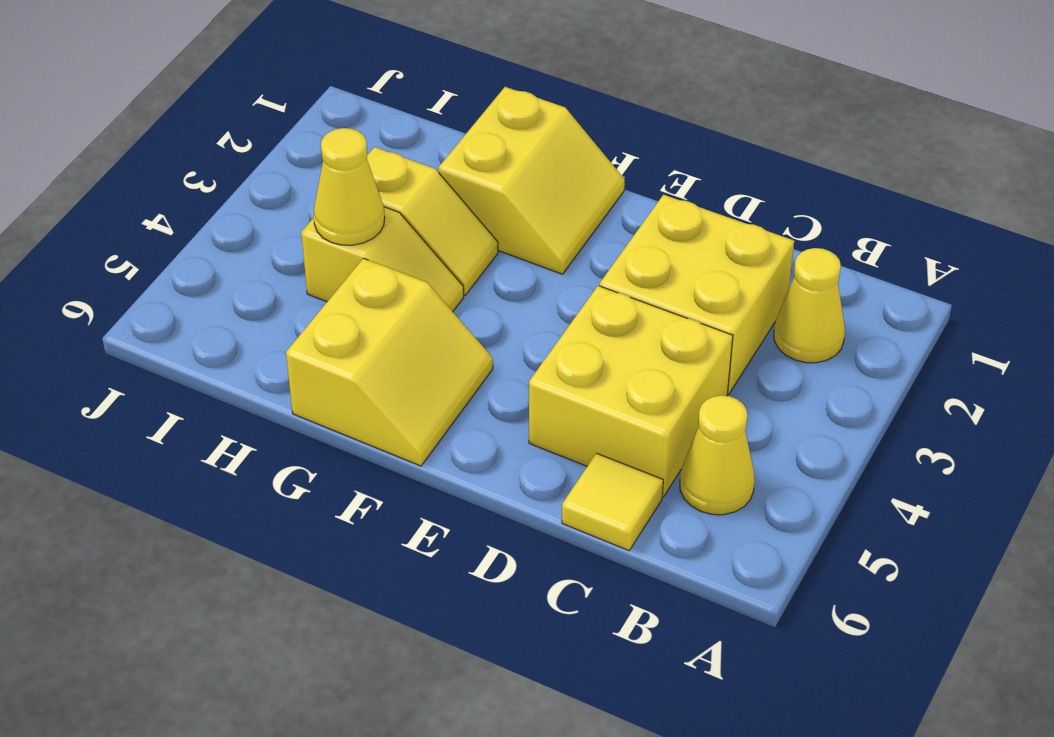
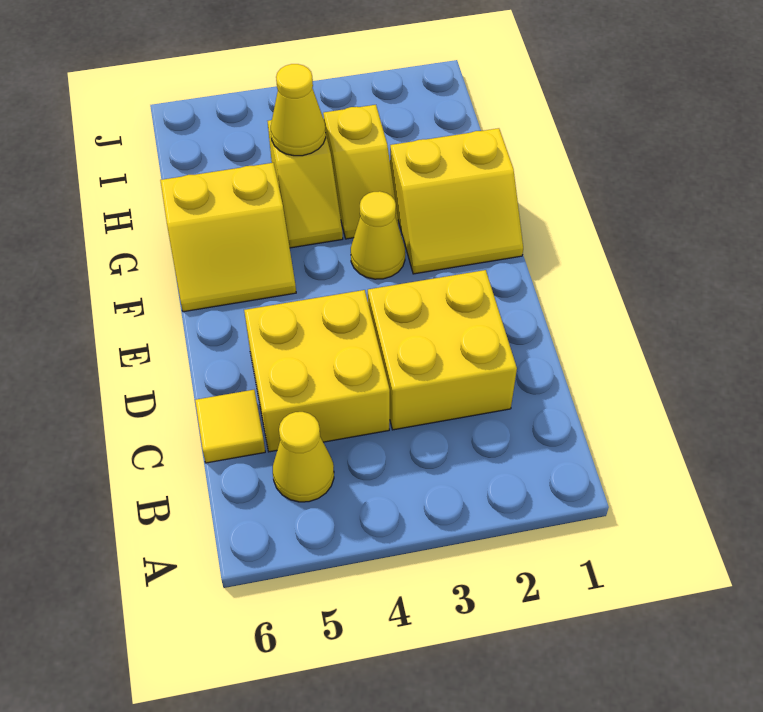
yellow 1x1 cone [774,248,845,363] -> yellow 1x1 cone moved to [351,191,405,279]

